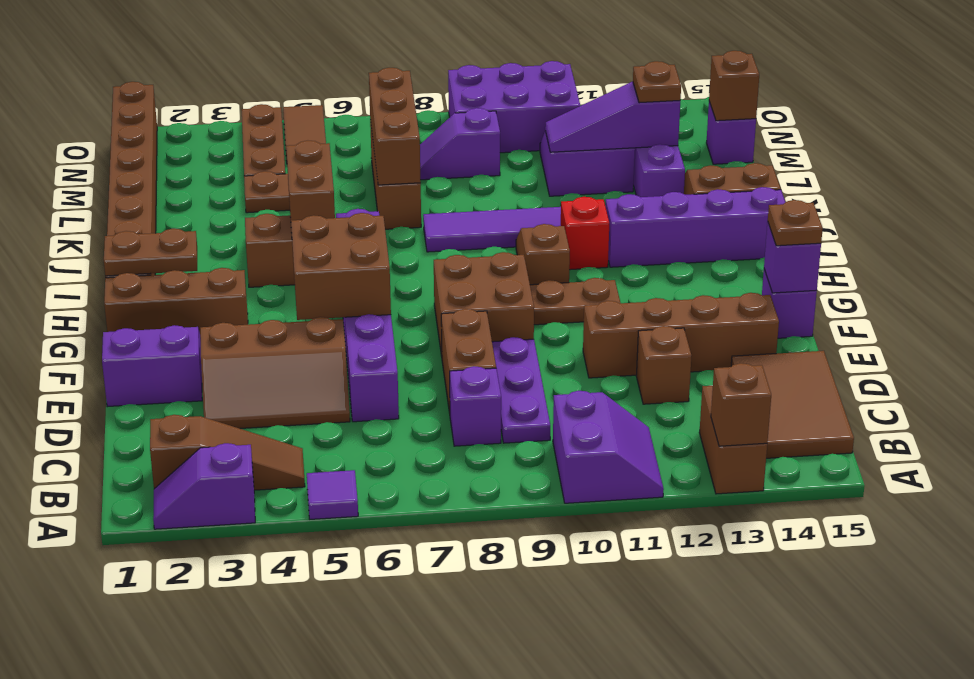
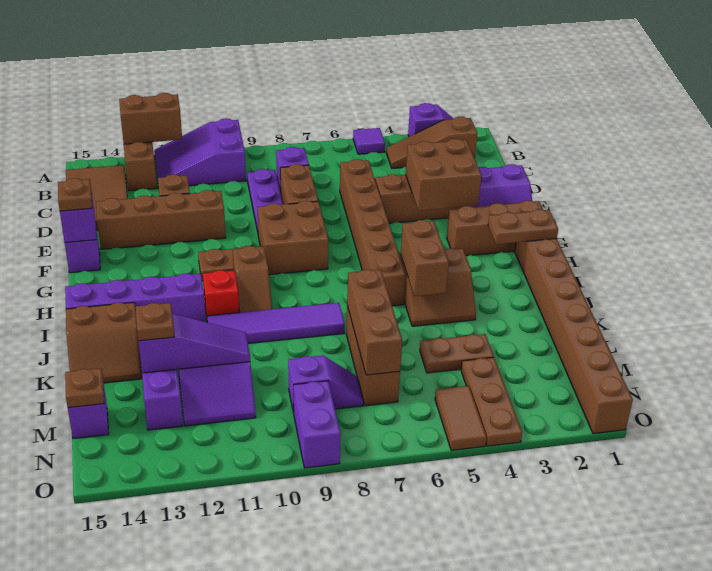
purple 2x2 slope [553,391,664,503] -> purple 2x3 slope [154,118,246,188]
brown 1x1 brick [711,363,771,446] -> brown 1x2 brick [119,93,182,144]
purple 1x6 brick [336,209,399,422] -> brown 1x6 brick [340,159,406,306]
brown 2x2 brick [291,213,391,320] -> brown 2x2 brick moved to [406,139,482,211]
brown 1x1 brick [709,51,759,121] -> brown 1x1 plate [65,368,104,408]
purple 2x3 brick [448,61,580,153] -> purple 1x2 brick [294,381,341,468]

